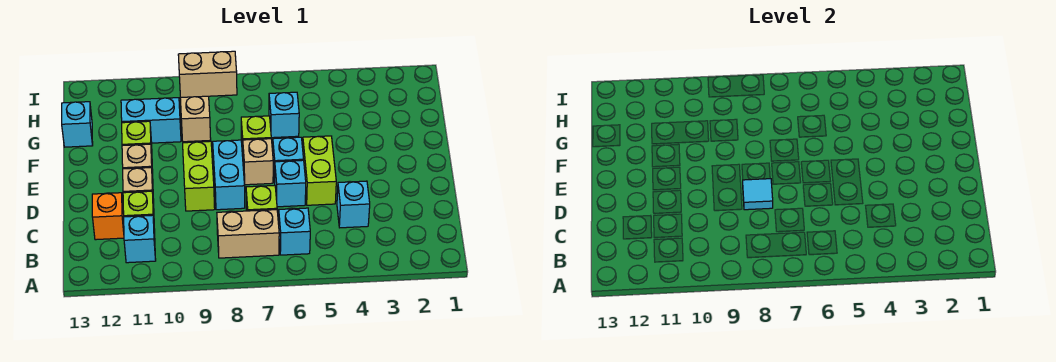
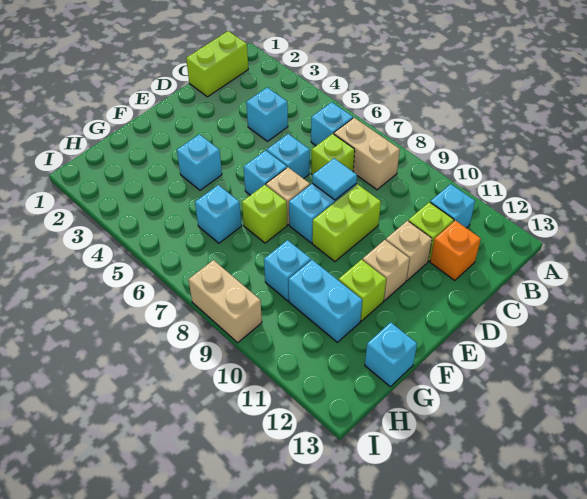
lime 1x2 brick [303,136,336,205] -> lime 1x2 brick moved to [186,31,248,97]
none -> cyan 1x1 brick [177,134,222,190]
tan 1x1 brick [180,96,211,142] -> cyan 1x1 brick [264,240,311,301]

